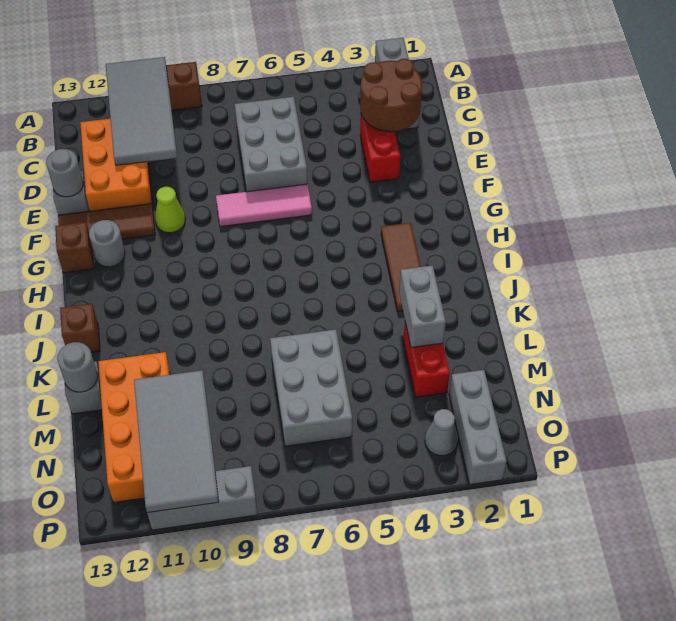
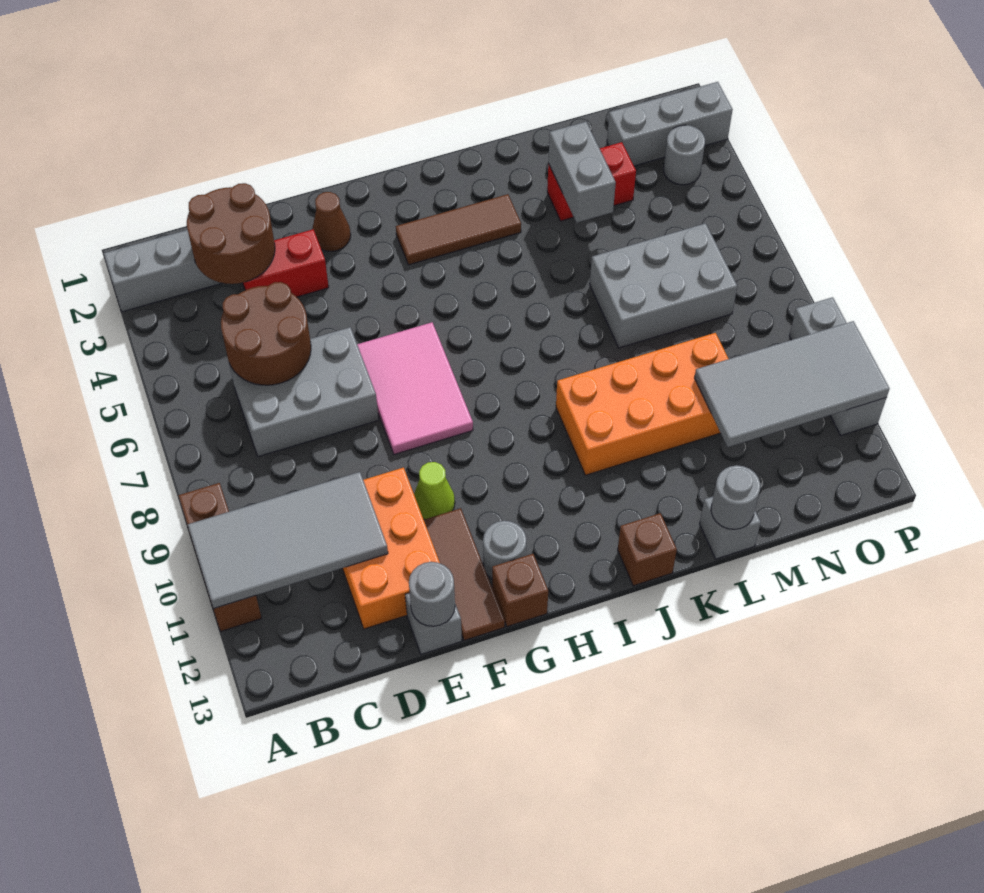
none -> brown 2x2 round brick [221,282,311,385]
orange 2x3 brick [80,119,152,211] -> orange 2x3 brick turned to [342,468,440,629]
none -> brown 1x1 cone [312,192,351,251]
pink 1x3 tile [216,184,312,227] -> pink 2x3 tile [357,322,473,454]
grey 1x2 brick [399,265,446,348] -> grey 1x2 brick turned to [548,122,616,223]
orange 2x4 brick [98,352,170,502] -> orange 2x4 brick moved to [556,333,728,475]
grey 1x1 cone [425,409,458,456] -> grey 1x1 round brick [663,125,705,185]

